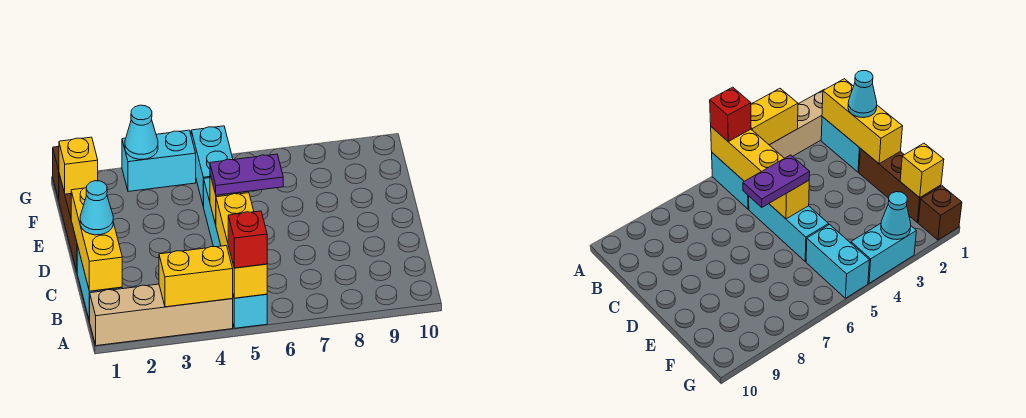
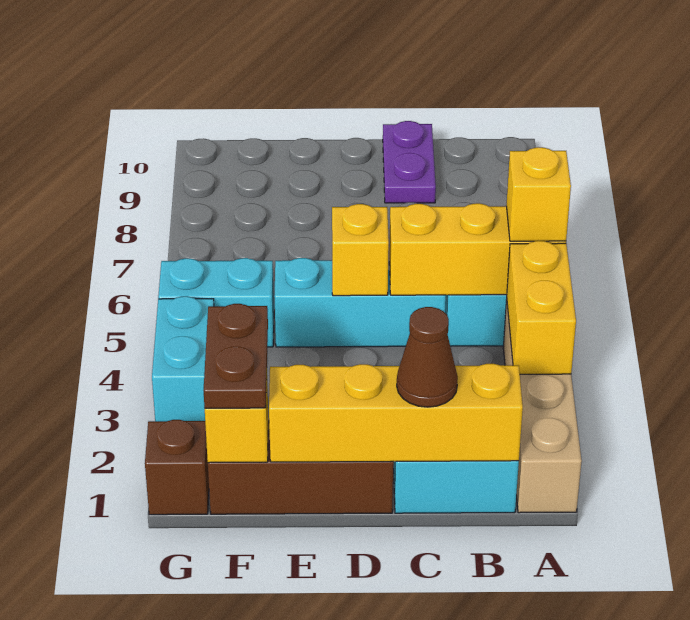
red 1x1 brick [228,211,267,268] -> yellow 1x1 brick [506,147,571,241]
yellow 1x3 brick [71,187,122,291] -> yellow 1x4 brick [269,364,523,462]
cyan 1x1 cone [80,181,113,235] -> brown 1x1 cone [397,307,458,407]
purple 1x2 plate [210,154,283,195] -> purple 1x2 plate moved to [383,121,436,203]
none -> brown 1x2 plate [204,304,268,408]
cyan 1x1 cone [125,105,158,159] -> none

